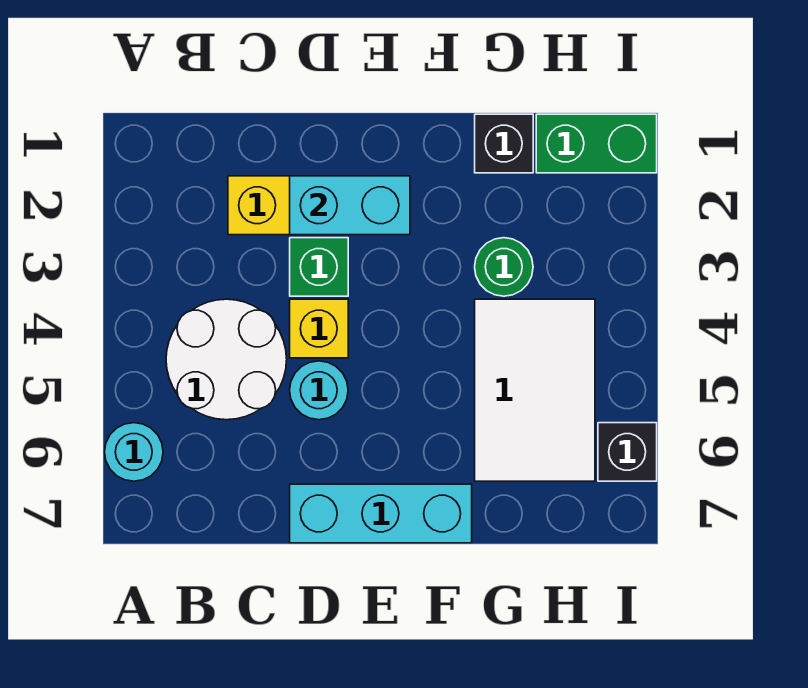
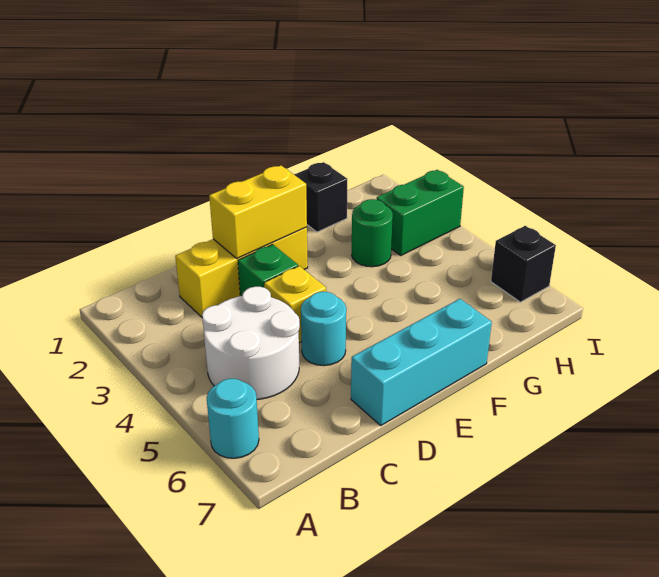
cyan 1x2 brick [290,176,410,235] -> yellow 1x2 brick [209,166,307,259]
white 2x3 tile [475,299,595,481] -> none
green 1x2 brick [536,114,657,173] -> green 1x2 brick moved to [377,170,464,255]

